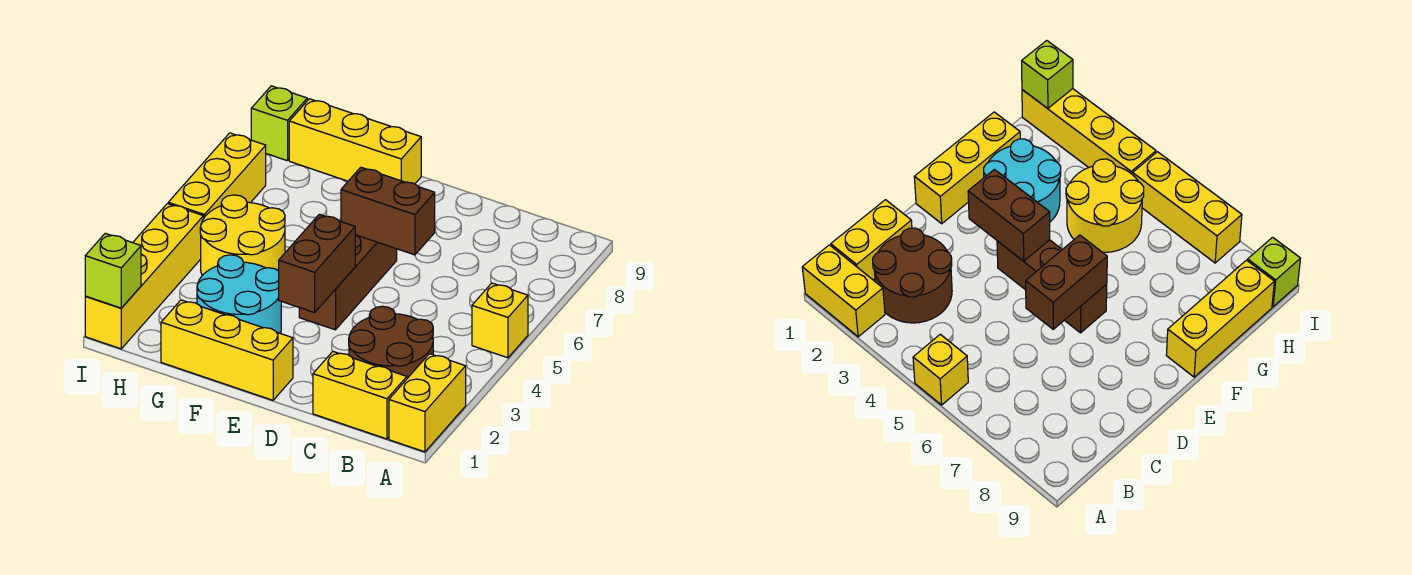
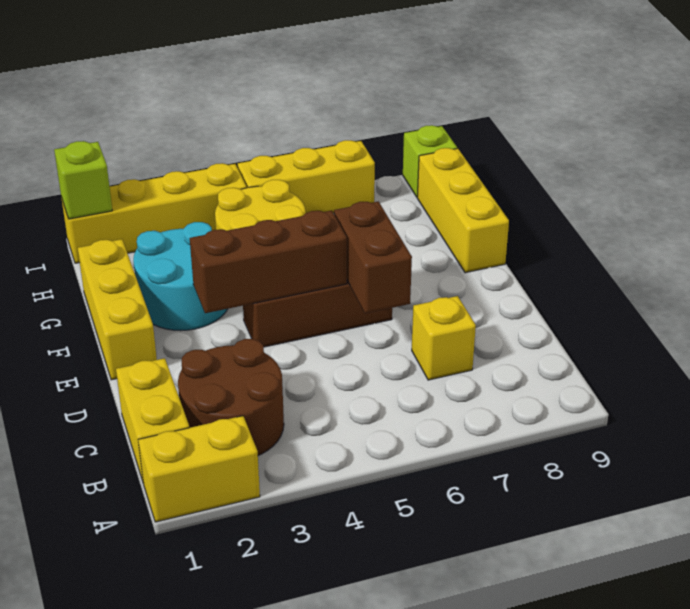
yellow 1x1 brick [472,283,528,358] -> yellow 1x1 brick moved to [412,296,476,380]
brown 1x2 brick [279,214,355,313] -> brown 1x3 brick [190,210,347,313]

